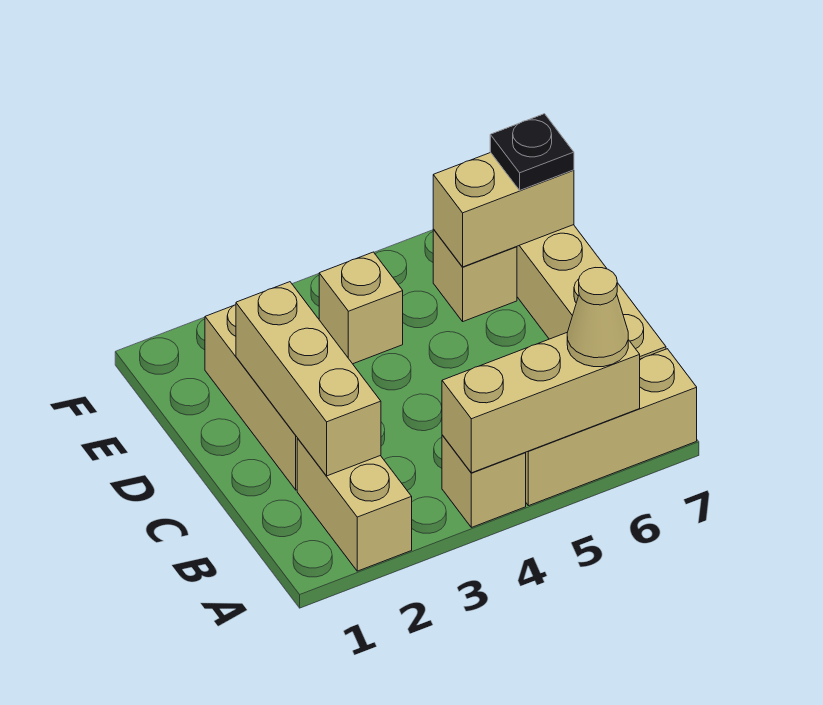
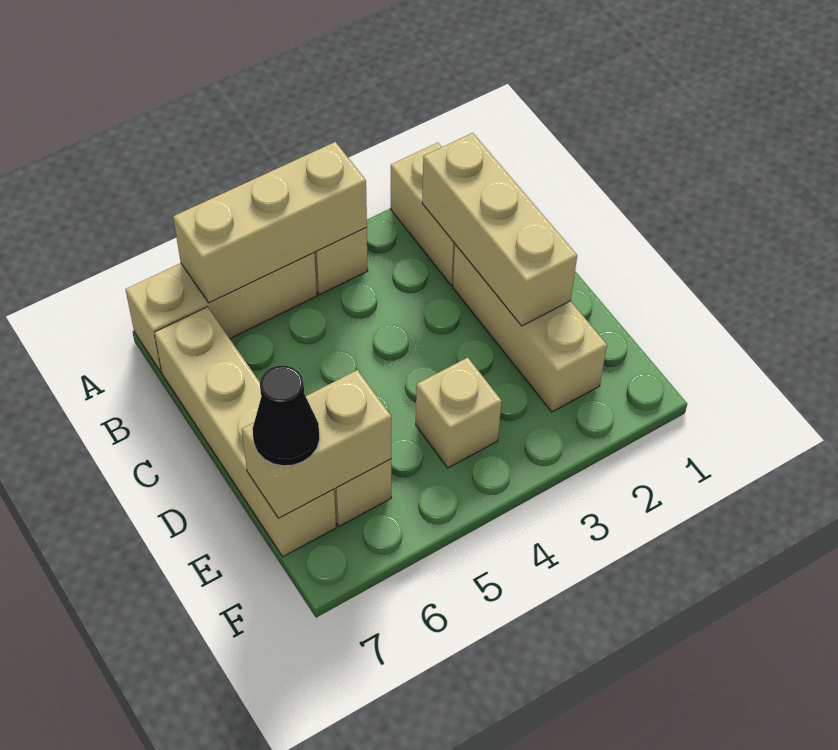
tan 1x1 cone [567,268,628,367] -> none
black 1x1 plate [490,114,574,190] -> black 1x1 cone [253,366,320,466]

